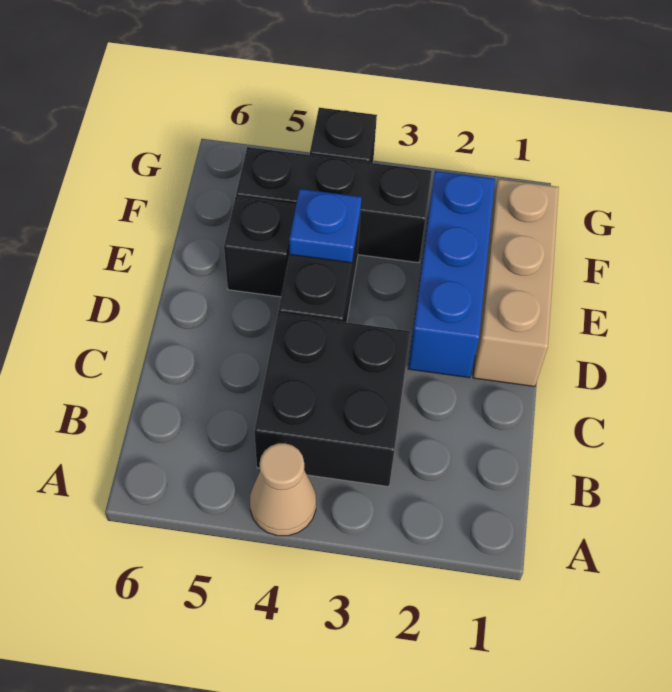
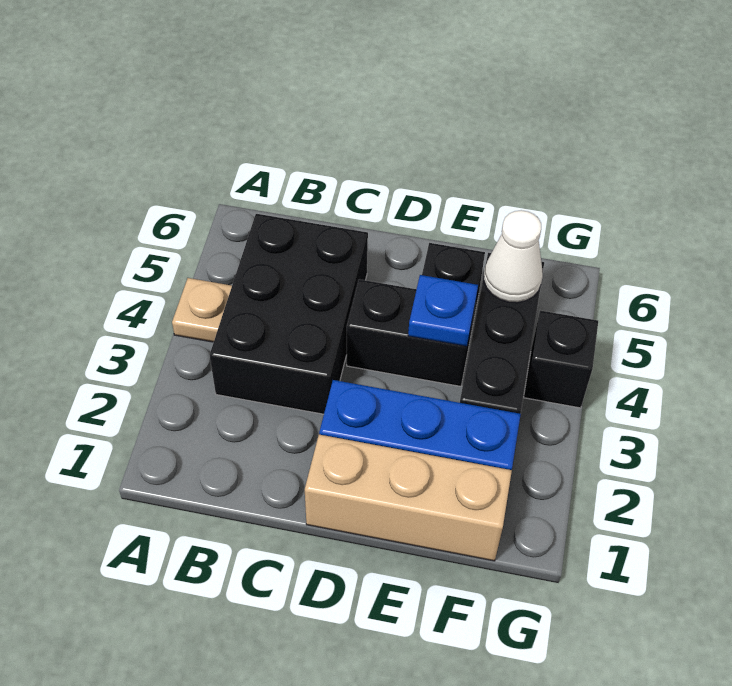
tan 1x1 cone [250,443,316,536] -> tan 1x1 plate [172,278,232,342]
black 2x2 brick [254,313,410,487] -> black 2x3 brick [210,214,368,414]
none -> white 1x1 cone [484,210,543,303]

